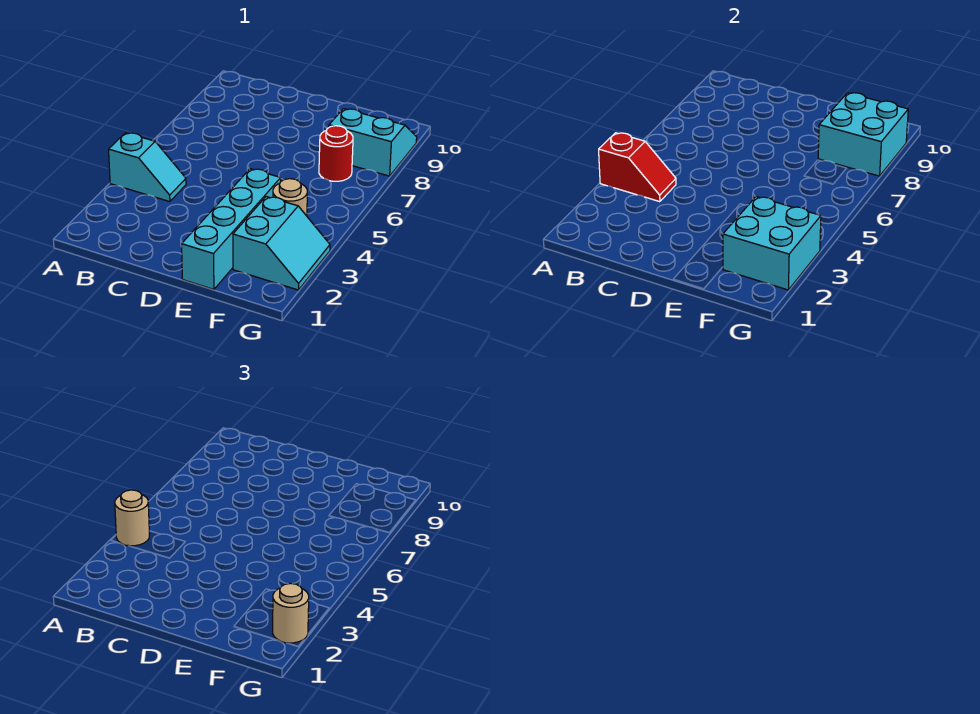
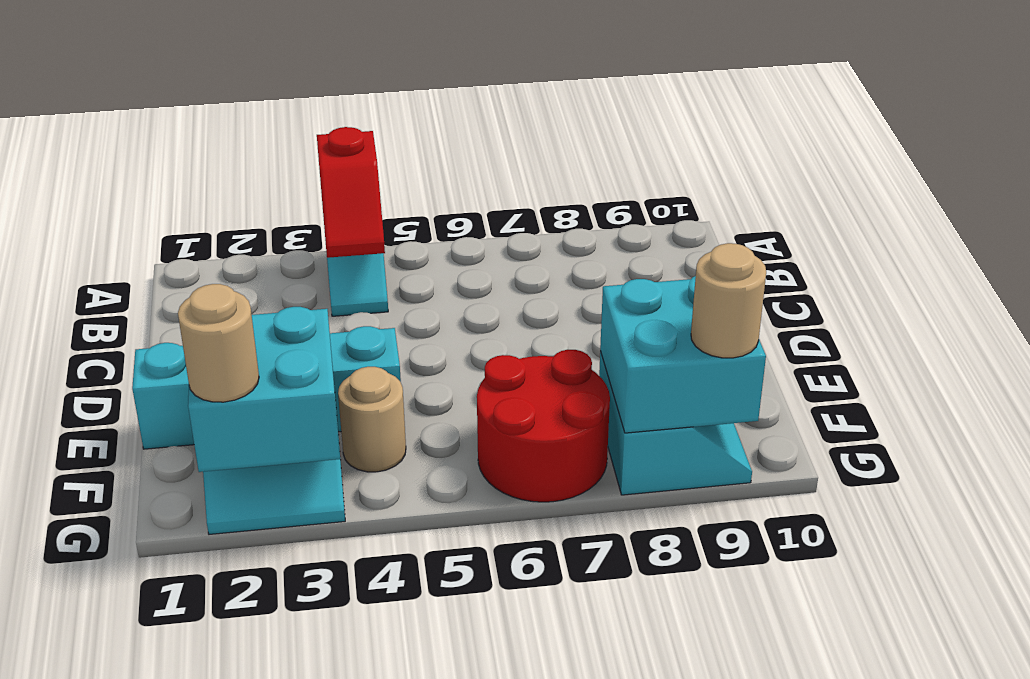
tan 1x1 round brick [115,490,149,546] -> tan 1x1 round brick moved to [691,243,766,358]
red 1x1 round brick [319,126,353,181] -> red 2x2 round brick [477,350,610,502]

